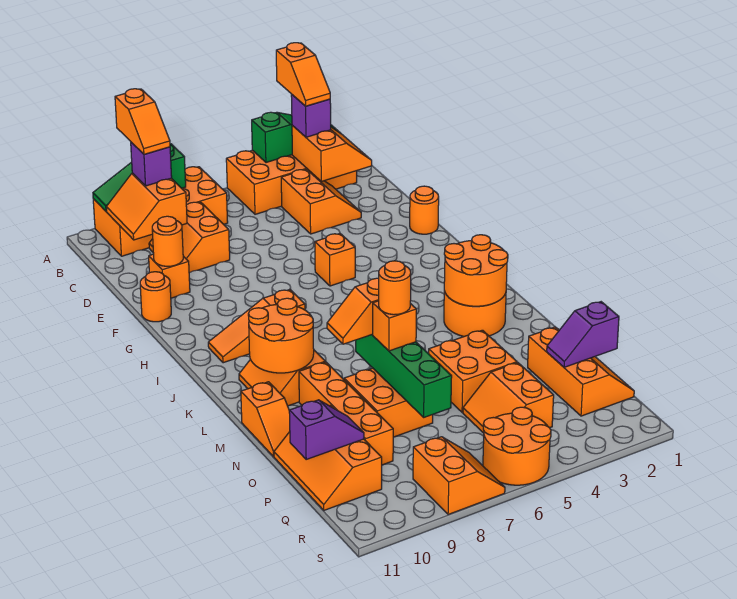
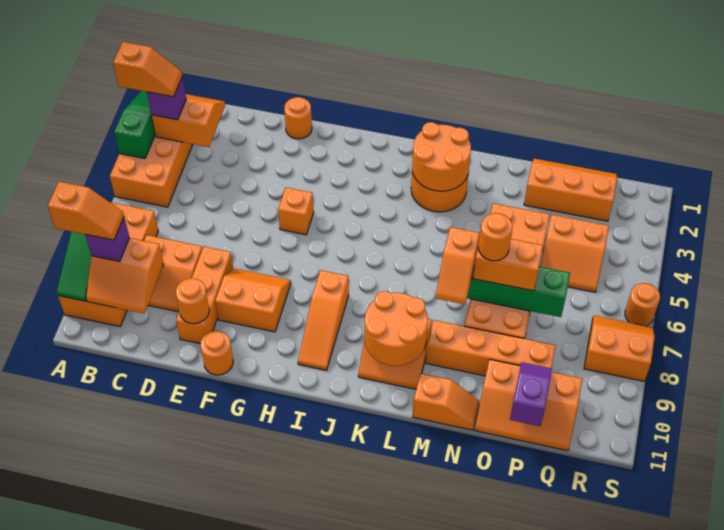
orange 2x2 slope [281,169,361,234] -> orange 2x2 slope moved to [215,269,291,332]
orange 1x1 brick [149,254,190,298] -> orange 1x3 brick [176,247,233,344]
orange 1x1 brick [373,301,416,351] -> orange 1x2 brick [473,239,543,291]
purple 1x2 slope [547,302,619,367] -> none
orange 2x2 round brick [483,407,551,485] -> orange 1x1 round brick [625,283,660,326]

